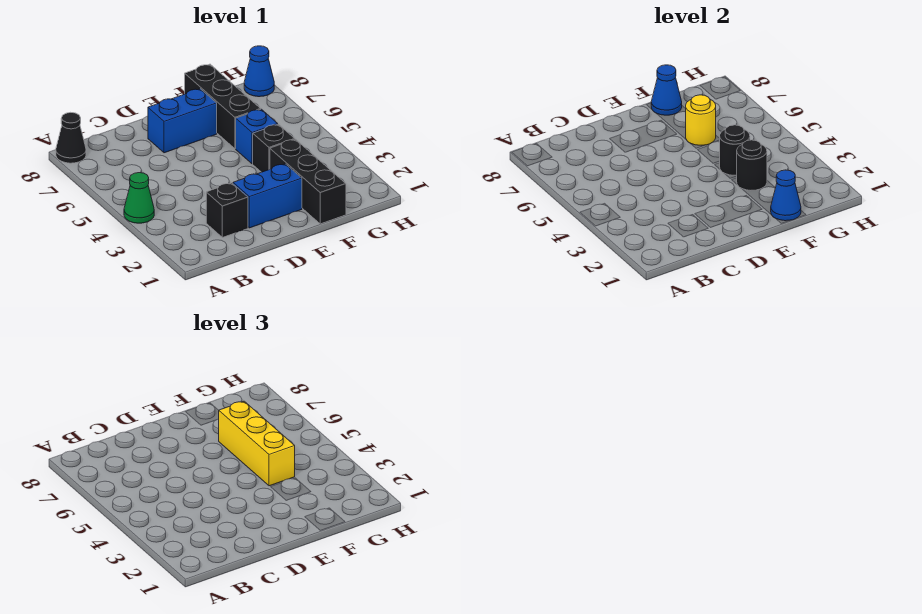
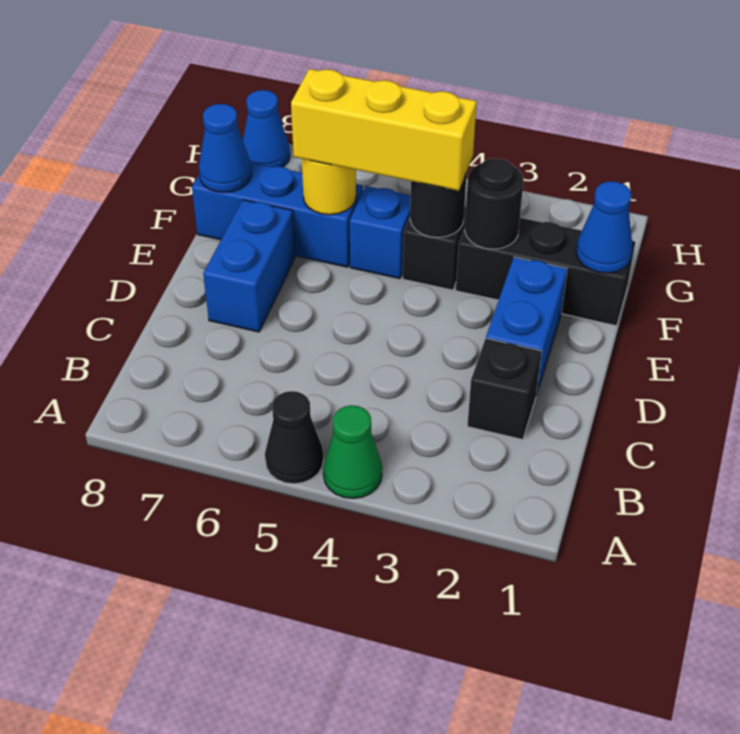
black 1x1 cone [56,112,86,163] -> black 1x1 cone moved to [265,391,324,484]
black 1x3 brick [185,64,261,149] -> blue 1x3 brick [192,162,363,267]

